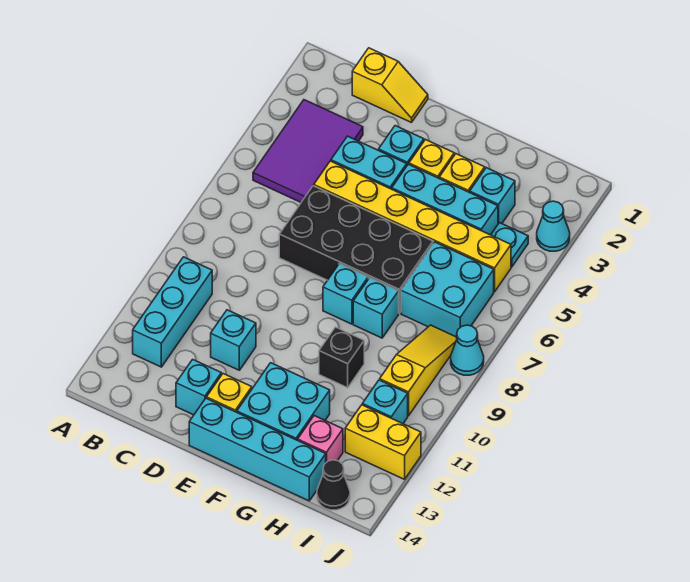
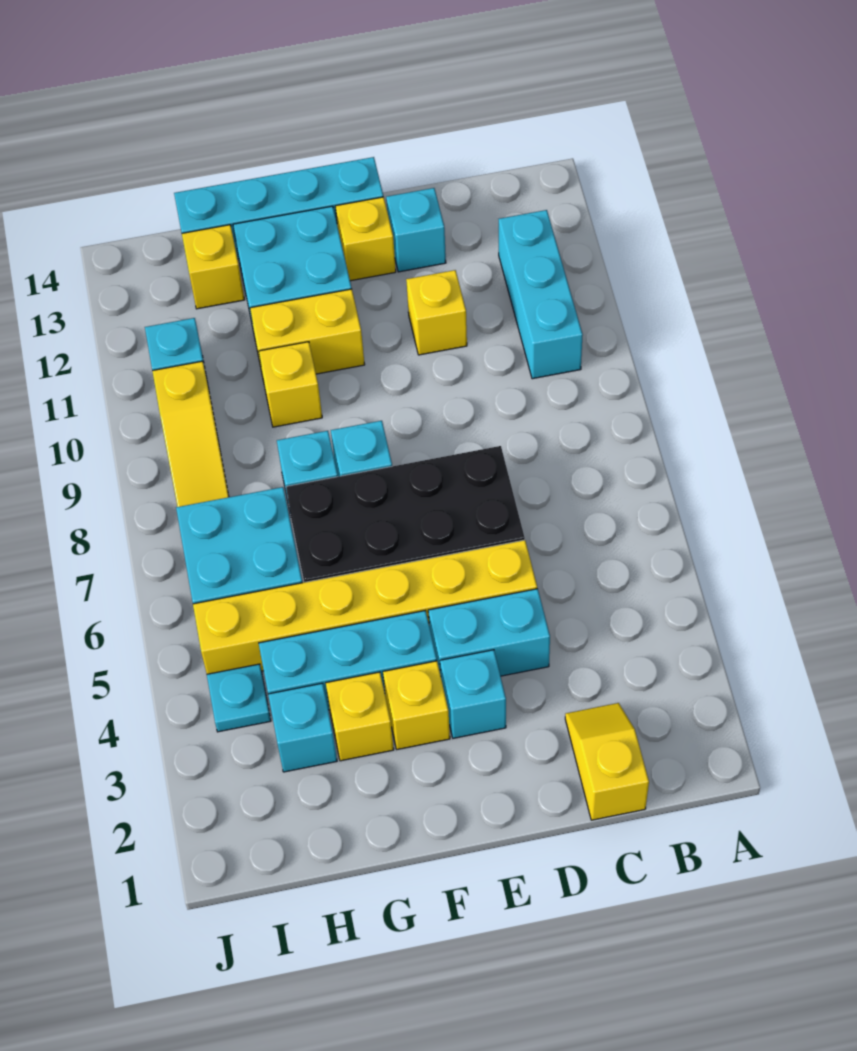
purple 2x3 tile [253,100,363,202] -> none
yellow 1x2 slope [352,48,428,123] -> yellow 1x2 slope turned to [565,703,649,820]
cyan 1x1 brick [211,310,256,370] -> yellow 1x1 brick [406,270,467,355]
black 1x1 brick [319,327,364,388] -> yellow 1x1 brick [259,342,322,427]
pink 1x1 brick [298,416,343,462] -> yellow 1x1 brick [182,225,244,309]
yellow 1x2 brick [345,405,421,479] -> yellow 1x2 brick moved to [250,289,365,376]
black 1x1 cone [317,460,350,510] -> none
cyan 1x1 cone [537,201,570,251] -> none
cyan 1x1 cone [451,325,484,375] -> none

